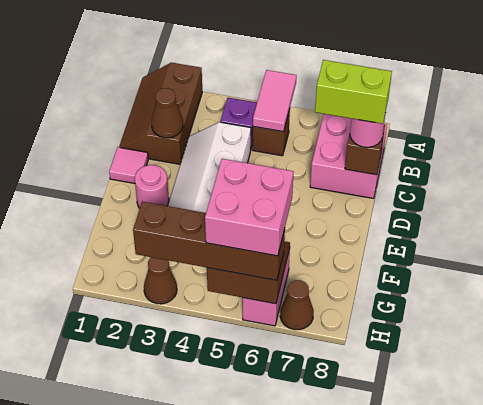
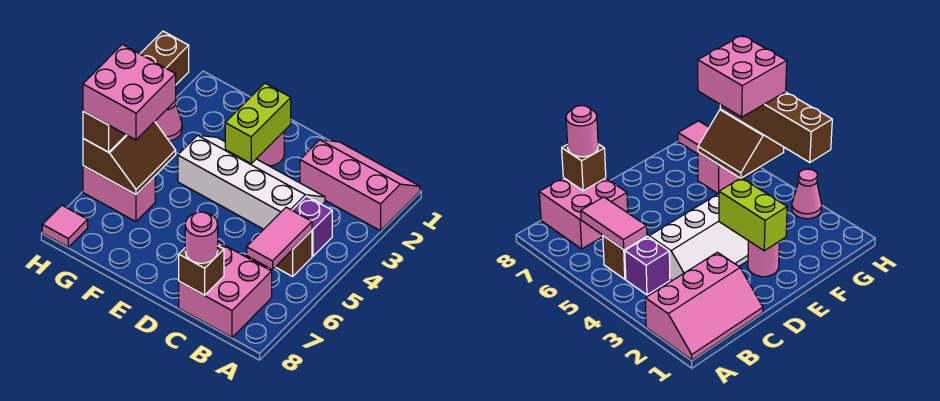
brown 2x3 slope [119,62,202,164] -> pink 2x3 slope [300,140,420,231]
pink 1x2 tile [253,70,297,132] -> pink 1x2 tile turned to [247,207,312,270]
brown 1x1 cone [151,88,183,138] -> none
lime 1x2 brick [315,60,392,124] -> lime 1x2 brick moved to [225,83,291,163]
pink 1x1 tile [109,147,148,184] -> pink 1x1 tile moved to [42,205,88,247]
brown 1x1 cone [144,257,177,304] -> pink 1x1 cone [155,101,182,141]
brown 1x1 cone [280,280,314,330] -> none

